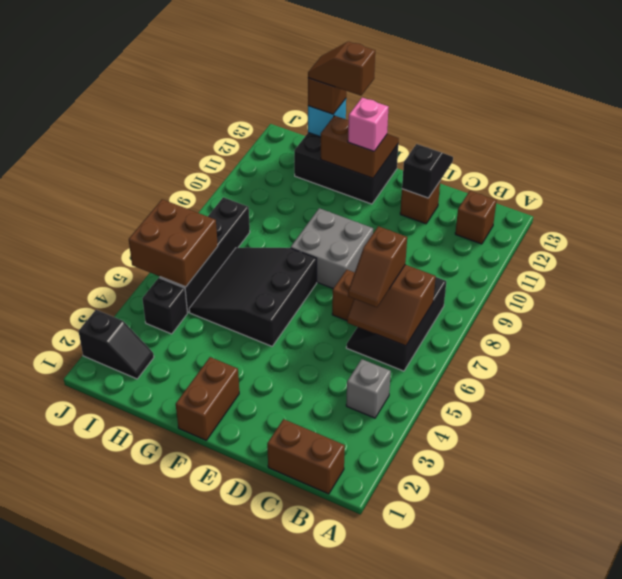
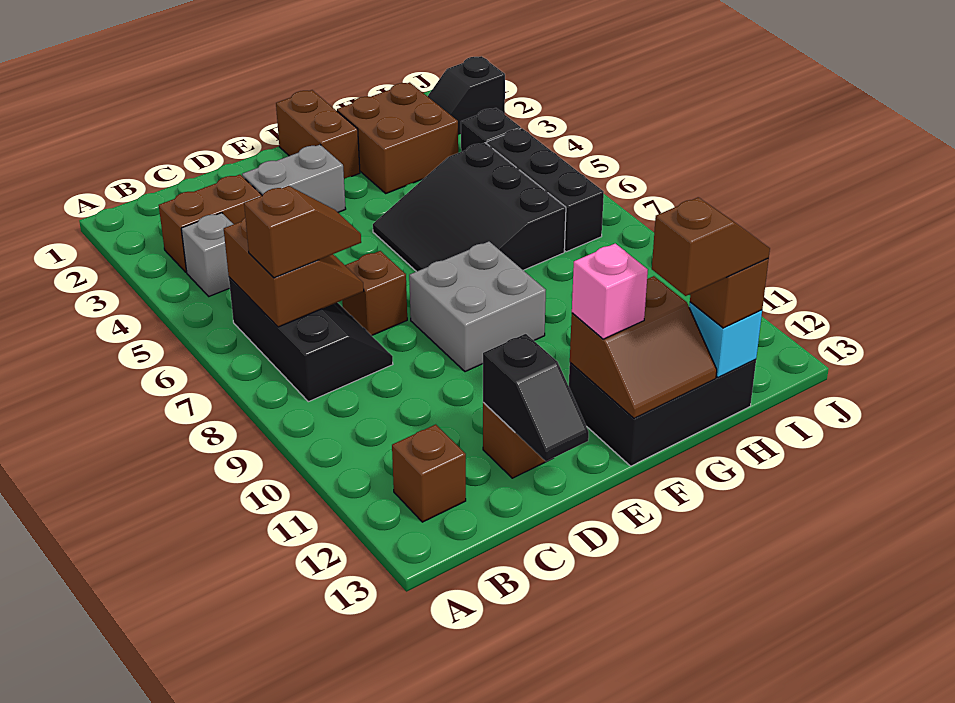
brown 1x2 brick [267,419,345,494] -> brown 1x2 brick moved to [159,175,262,272]
brown 2x2 slope [347,265,436,346] -> brown 2x2 slope turned to [224,218,364,327]
brown 1x2 slope [348,226,407,307] -> brown 1x2 slope turned to [244,186,361,278]
none -> grey 1x2 brick [242,145,346,212]
black 3x3 slope [189,248,317,346] -> black 3x3 slope turned to [373,143,566,272]
black 1x4 brick [160,197,250,312] -> black 1x3 brick [487,128,604,252]
brown 2x2 brick [129,199,218,287] -> brown 2x2 brick moved to [337,82,458,193]

